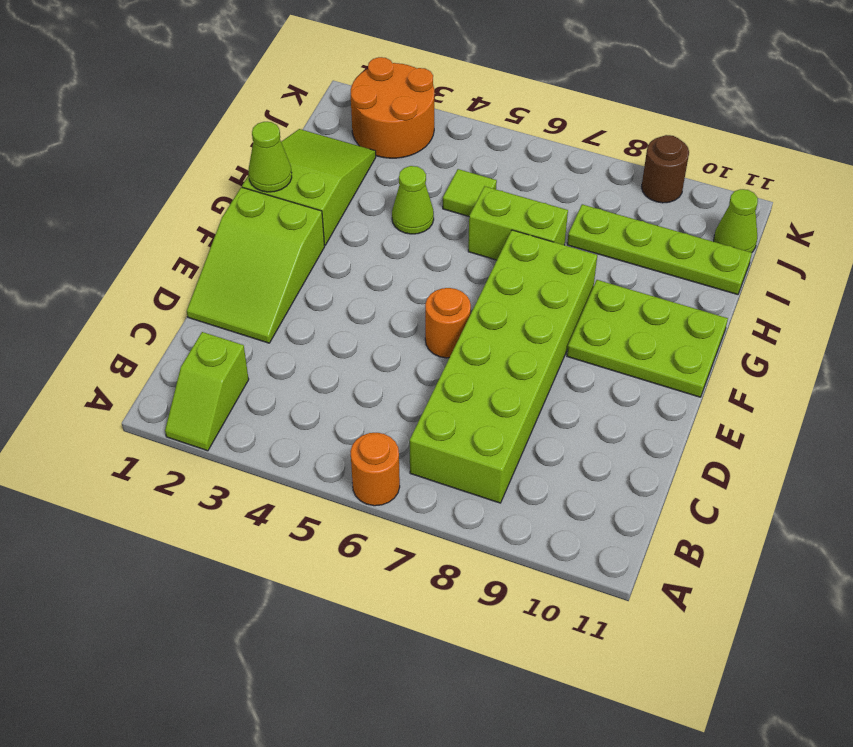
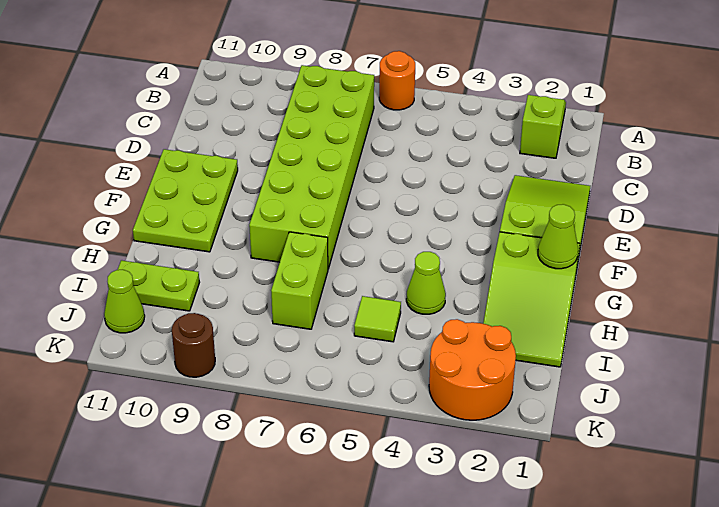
orange 1x1 round brick [425,288,471,358] -> none
lime 2x3 plate [567,280,728,397] -> lime 2x3 plate turned to [133,149,238,252]
lime 1x2 brick [468,186,568,260] -> lime 1x2 brick turned to [271,232,328,329]
lime 1x4 plate [567,204,752,295] -> lime 1x2 plate [118,260,200,311]

